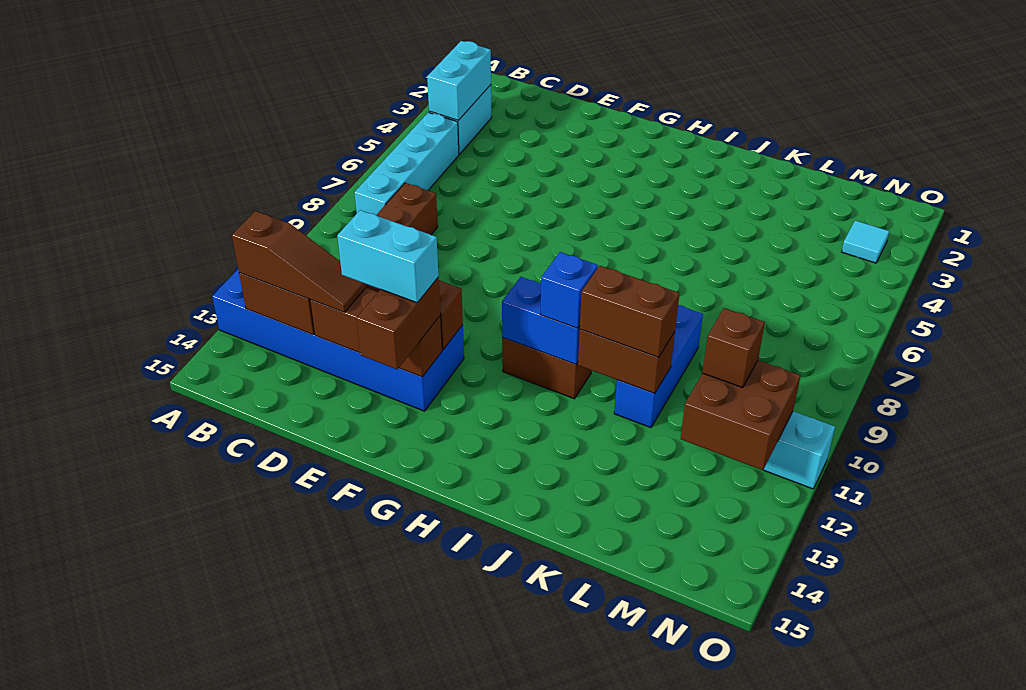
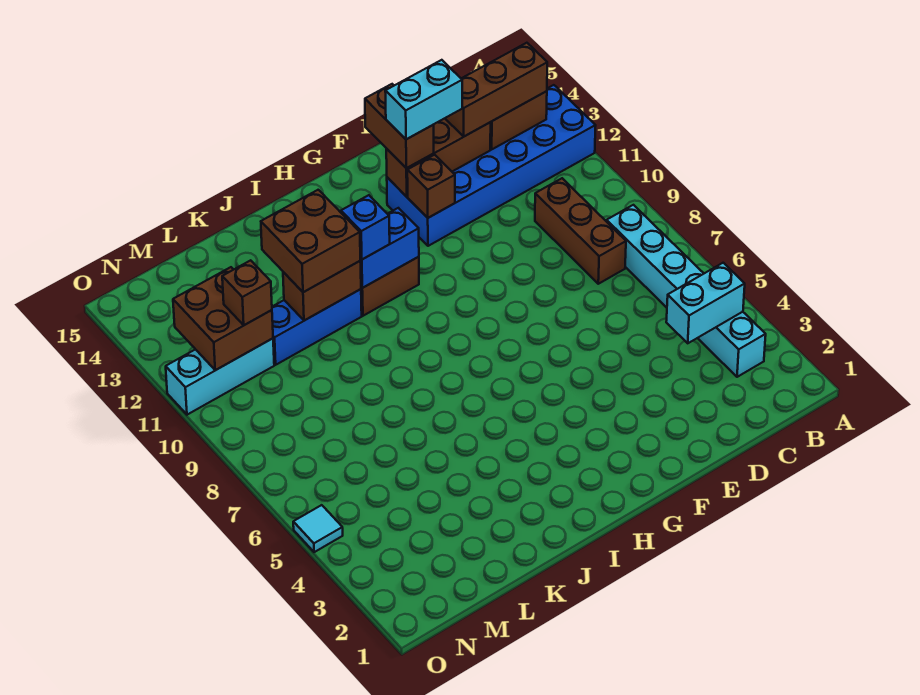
cyan 1x2 brick [427,41,491,120] -> cyan 1x2 brick turned to [666,263,745,343]
brown 1x3 slope [232,211,366,312] -> brown 1x3 brick [445,43,547,136]
brown 1x2 brick [580,266,679,357] -> brown 2x2 brick [261,190,360,292]
blue 1x3 brick [614,305,703,428] -> blue 1x3 brick turned to [272,289,362,365]
cyan 1x1 tile [842,220,889,263] -> cyan 1x1 tile moved to [293,505,343,552]

